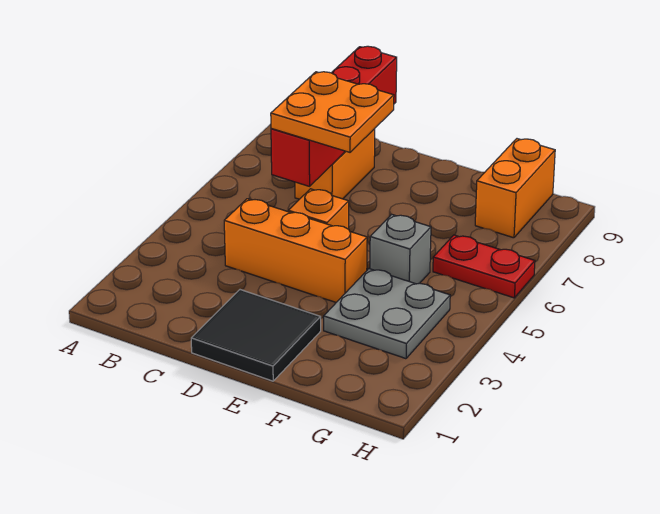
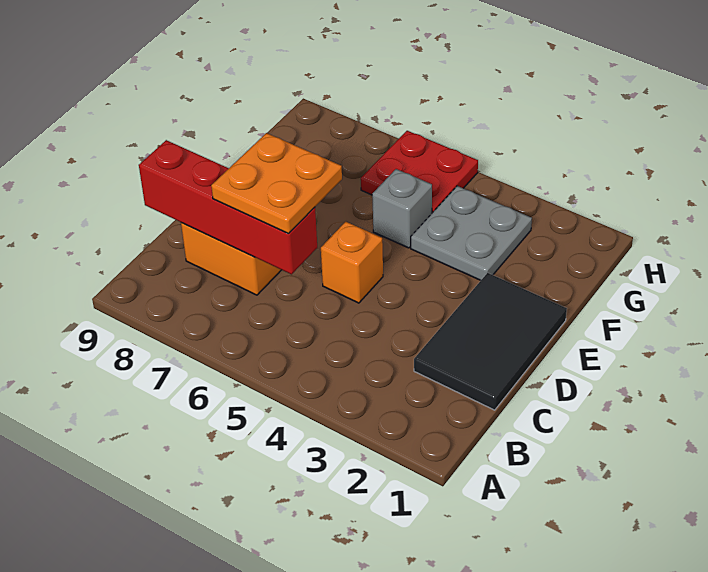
orange 1x3 brick [224,199,367,302] -> none
black 2x2 tile [191,290,321,381] -> black 2x3 tile [414,273,567,410]
red 1x2 plate [433,235,535,298] -> red 2x2 plate [361,131,478,213]
orange 1x2 brick [475,139,555,238] -> none

